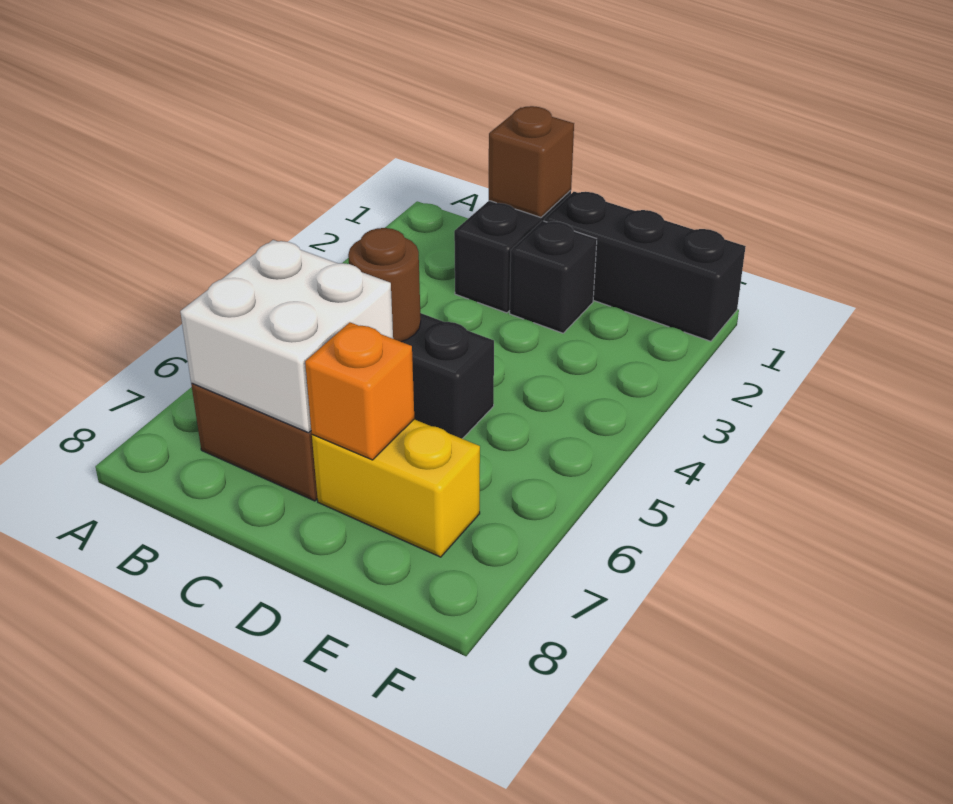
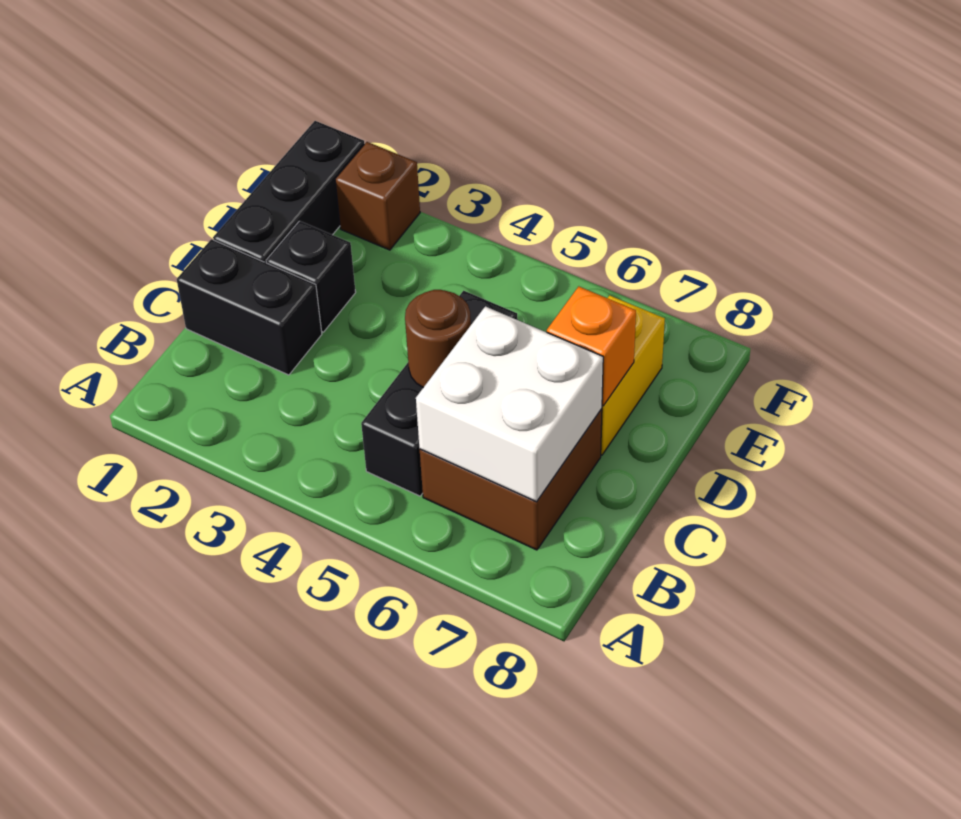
brown 1x1 brick [489,106,574,217] -> brown 1x1 brick moved to [335,142,420,250]

